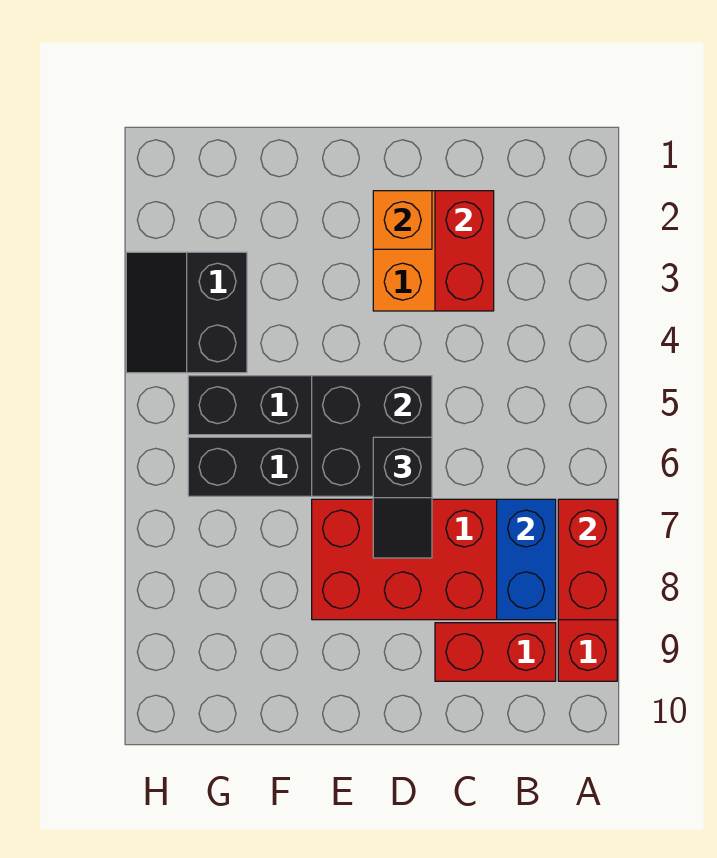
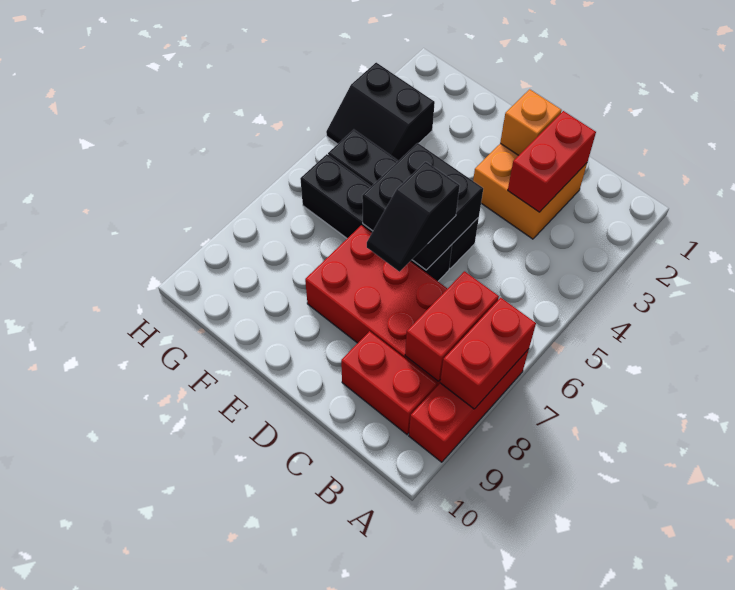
blue 1x2 brick [497,499,556,620] -> red 1x2 brick [405,271,499,381]
black 2x2 slope [126,252,247,373] -> black 2x2 slope turned to [326,63,435,161]

